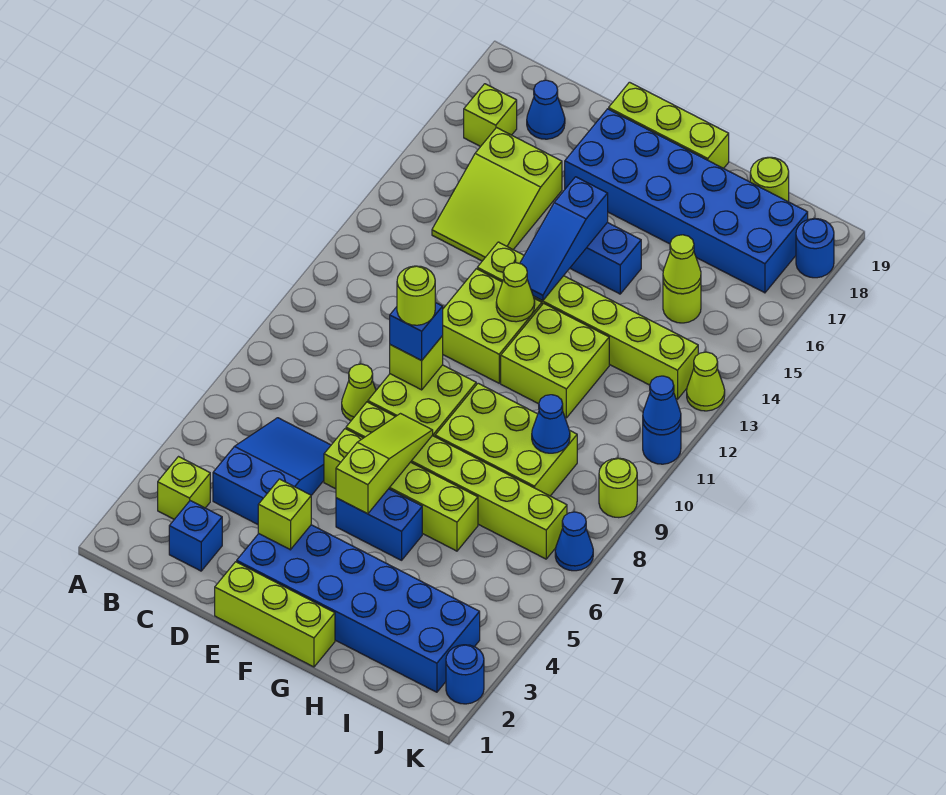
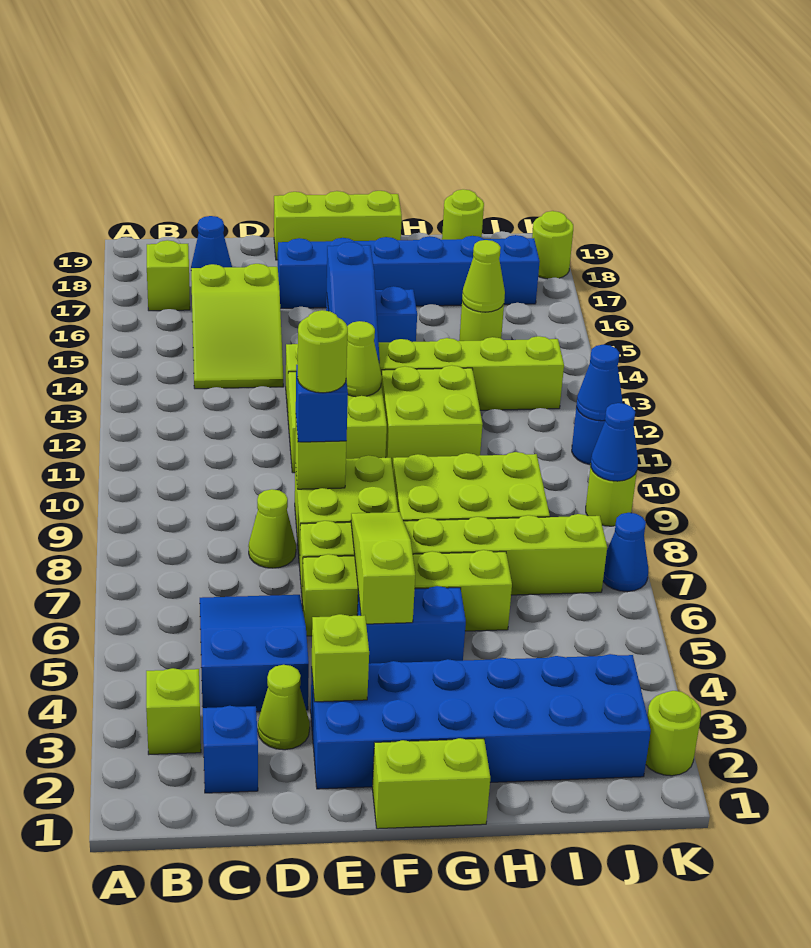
lime 1x3 brick [215,562,335,667] -> lime 1x2 brick [372,738,490,829]
blue 2x6 brick [565,109,808,293] -> blue 1x6 brick [278,235,540,308]
blue 1x1 cone [532,395,570,453] -> blue 1x1 cone moved to [591,403,638,481]
blue 1x1 round brick [446,645,484,704] -> lime 1x1 round brick [646,691,701,776]
lime 1x1 cone [687,352,725,411] -> lime 1x1 cone moved to [258,665,310,750]
blue 1x1 round brick [796,219,834,278] -> lime 1x1 round brick [532,211,573,279]

